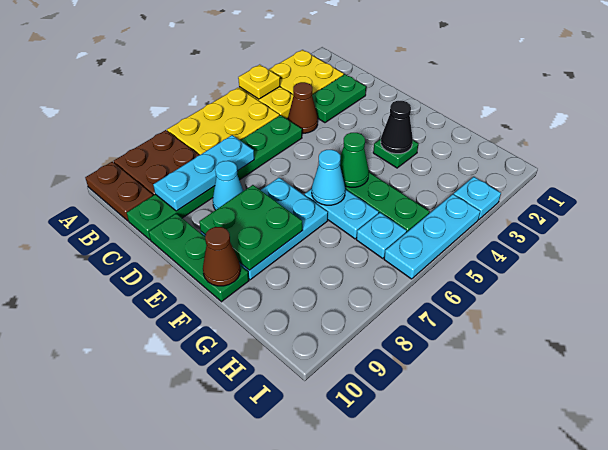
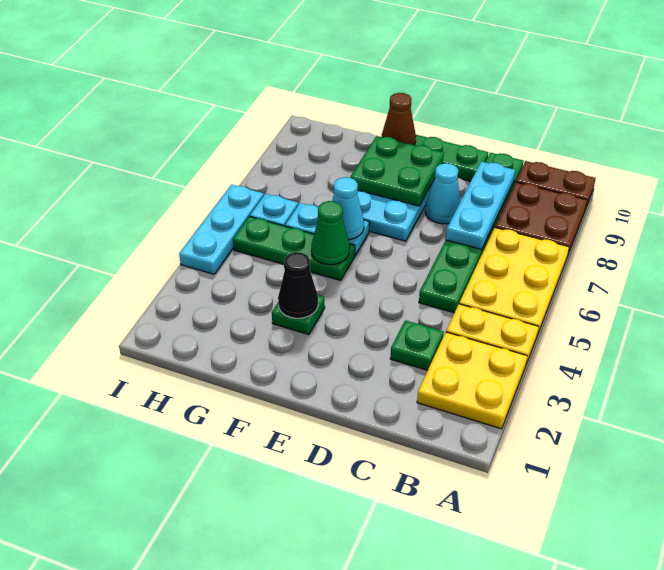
yellow 1x1 plate [238,65,280,99] -> none
green 1x2 plate [312,74,366,123] -> green 1x1 plate [390,320,444,370]
brown 1x1 cone [288,82,318,133] -> none
cyan 1x1 plate [454,177,501,219] -> none

